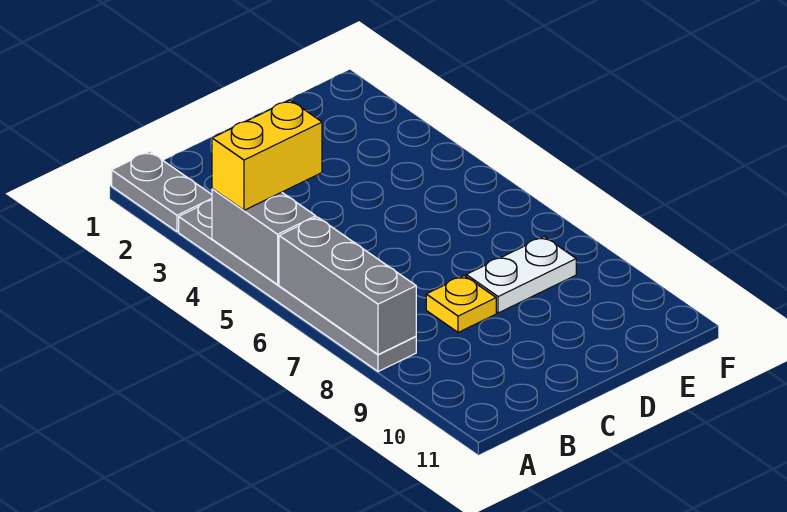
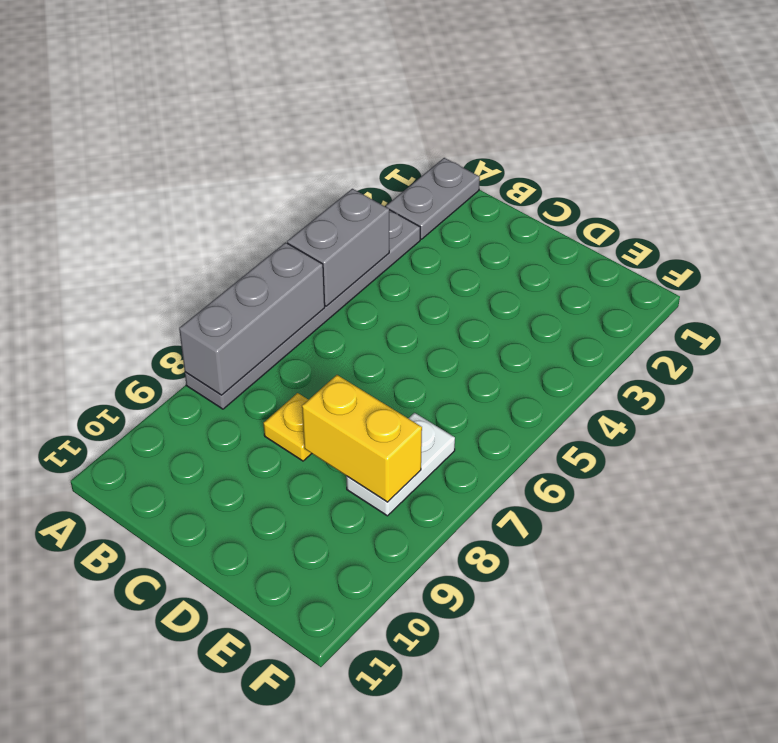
yellow 1x2 brick [212,100,322,210] -> yellow 1x2 brick moved to [302,375,422,502]
white 1x2 plate [466,237,576,313] -> white 1x2 plate turned to [346,413,455,516]

